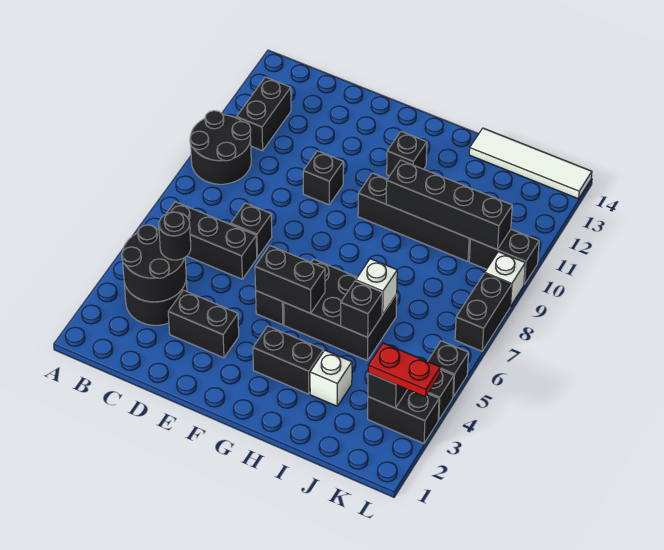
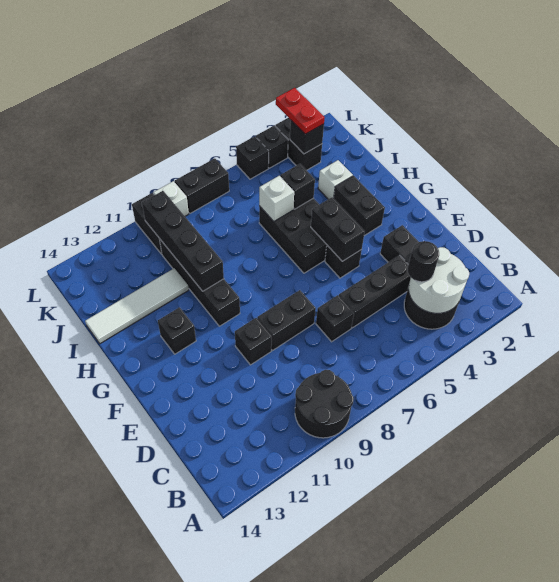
black 2x2 round brick [122,225,186,302] -> white 2x2 round brick [409,247,469,313]
black 1x3 brick [166,202,257,279] -> black 1x3 brick turned to [339,255,411,328]
black 1x2 brick [236,77,291,151] -> black 1x2 brick moved to [257,290,316,351]
white 1x4 tile [469,128,592,199] -> white 1x4 tile turned to [85,268,189,344]

